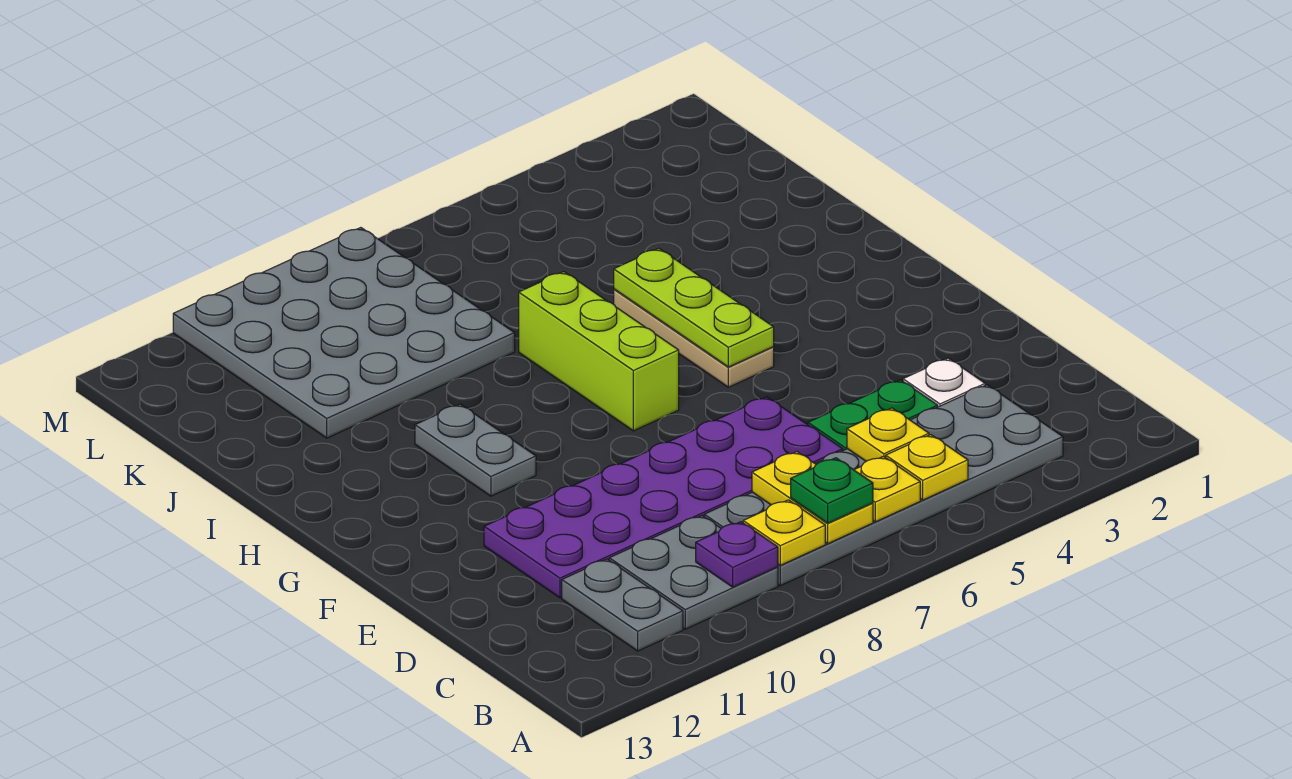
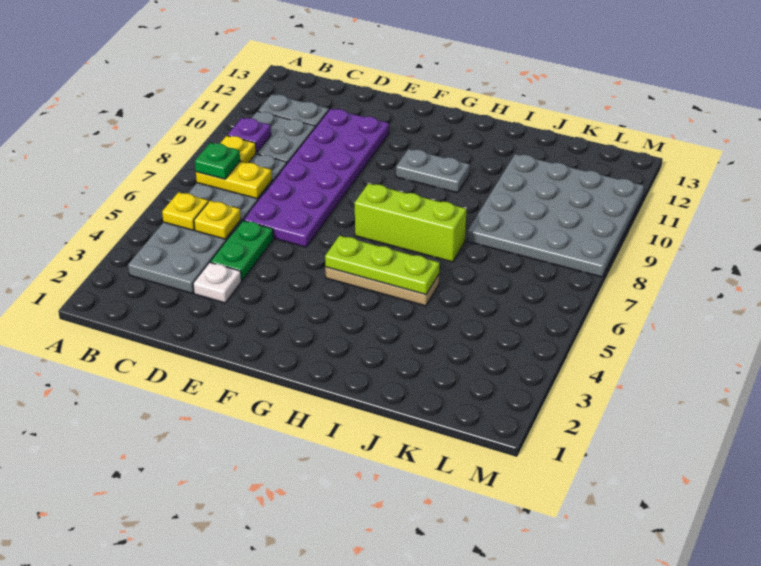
yellow 1x1 plate [855,456,920,522] -> none

